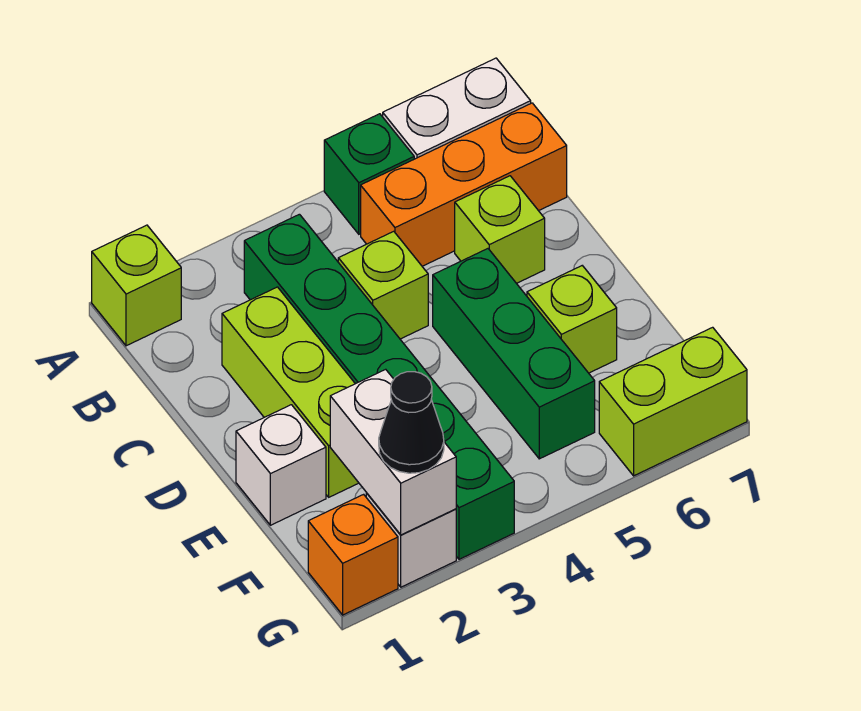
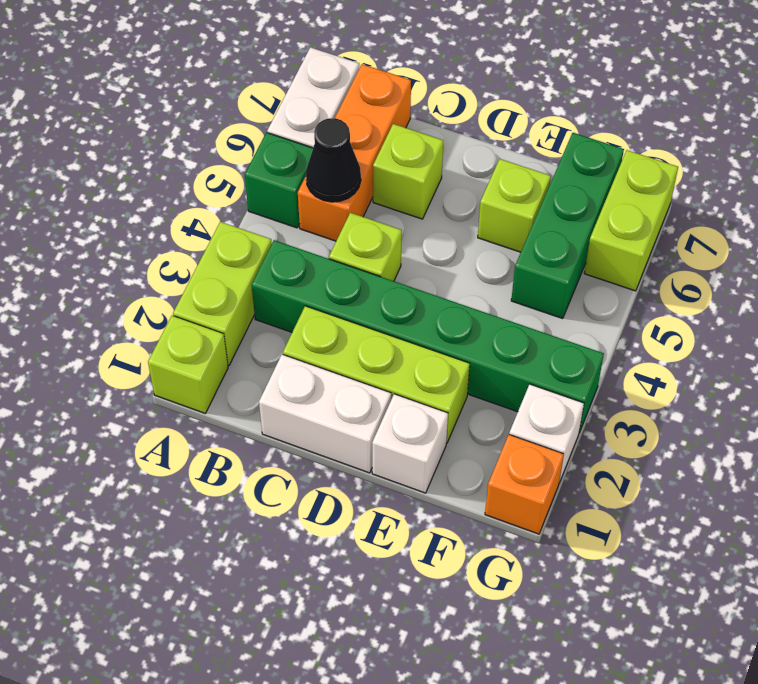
none -> lime 1x2 brick [173,222,272,365]
green 1x3 brick [433,249,595,459] -> green 1x3 brick turned to [511,133,624,319]
white 1x2 brick [330,369,456,535] -> white 1x2 brick moved to [259,355,391,473]
black 1x1 cone [379,372,444,473] -> black 1x1 cone moved to [306,118,361,202]

